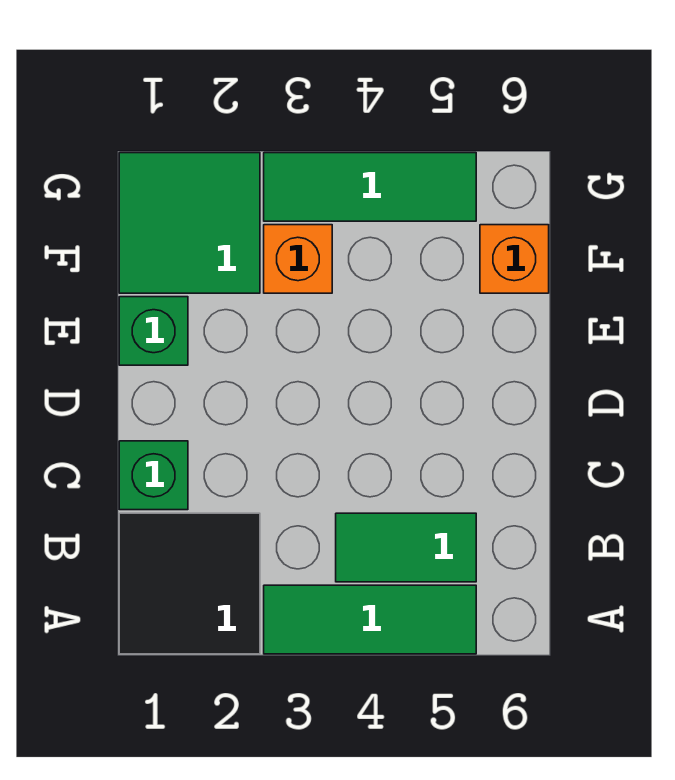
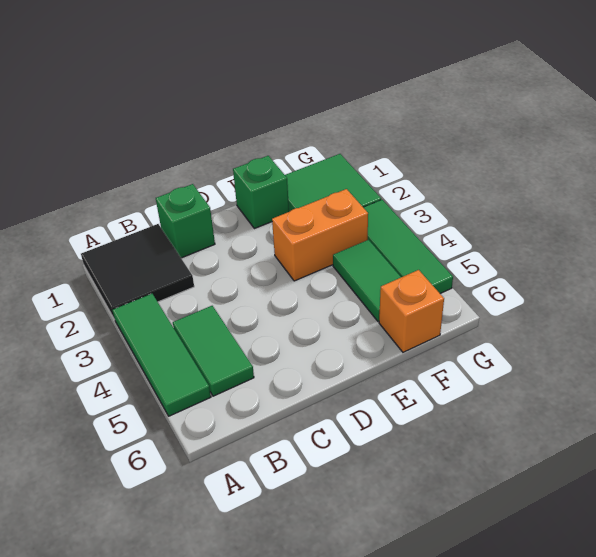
orange 1x1 brick [264,225,332,293] -> orange 1x2 brick [272,189,368,281]
none -> green 1x2 tile [333,240,401,322]

